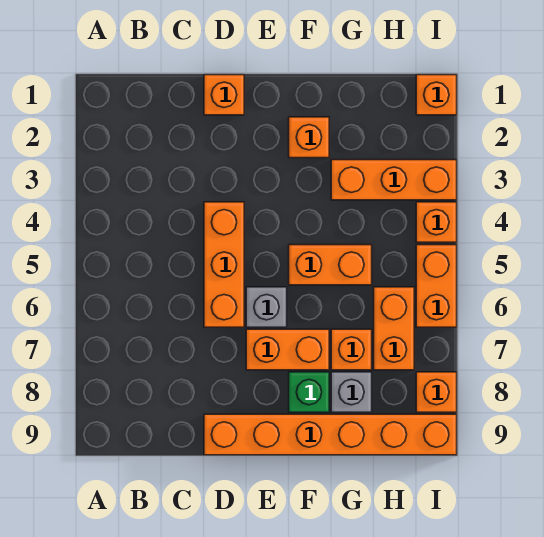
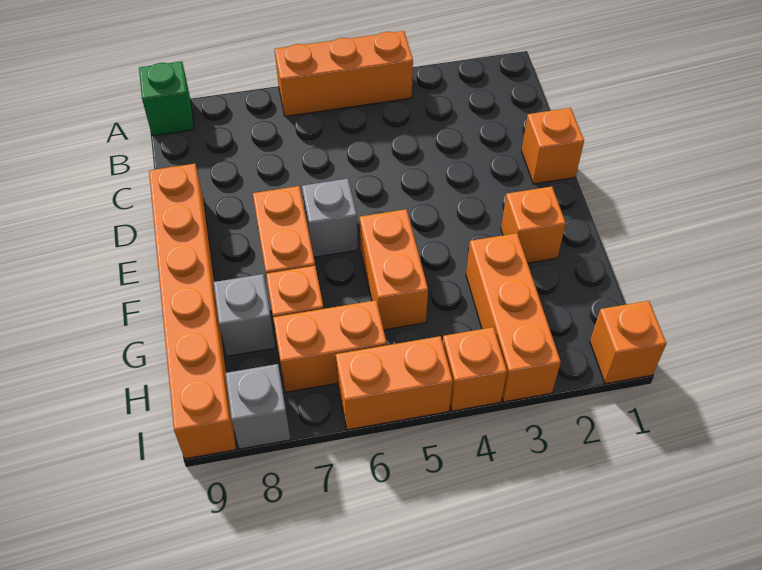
orange 1x3 brick [204,202,244,327] -> orange 1x3 brick moved to [275,31,413,116]
green 1x1 brick [289,372,329,412] -> green 1x1 brick moved to [139,61,194,136]
orange 1x1 brick [416,372,457,412] -> grey 1x1 brick [225,364,291,449]

